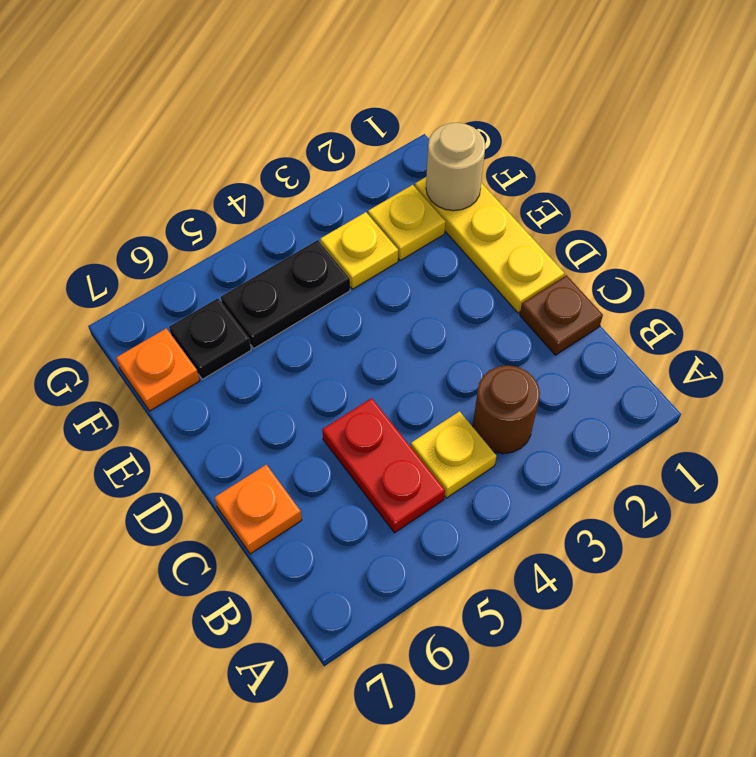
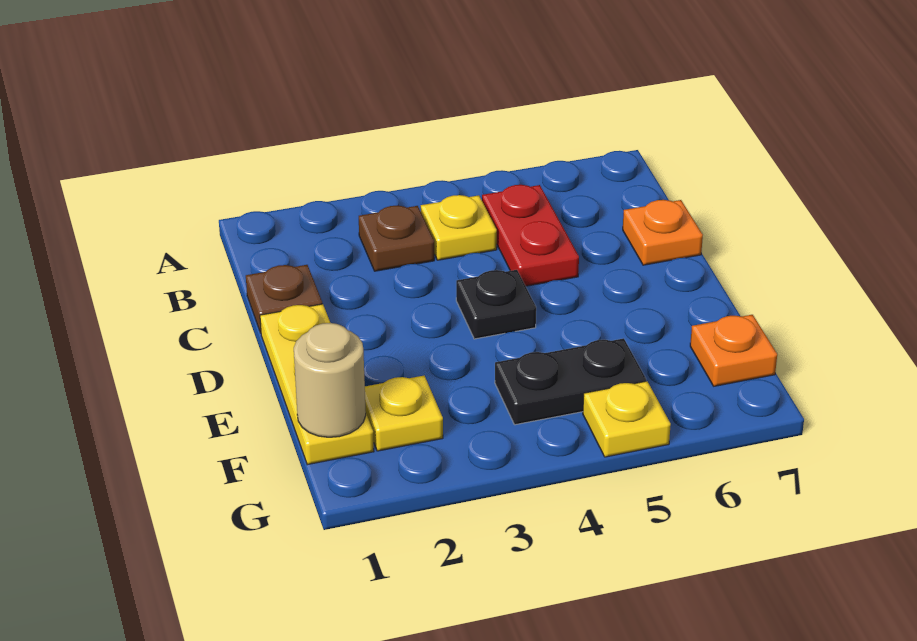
brown 1x1 round brick [473,365,540,454] -> brown 1x1 plate [359,206,434,271]
yellow 1x1 plate [320,212,398,289] -> yellow 1x1 plate moved to [583,381,671,457]
black 1x1 plate [169,298,251,379] -> black 1x1 plate moved to [456,270,536,339]

